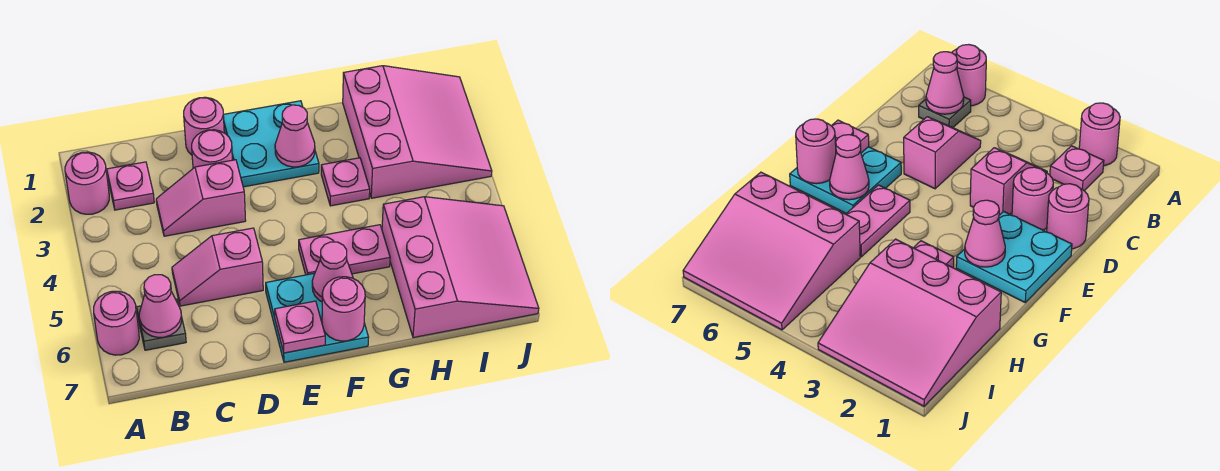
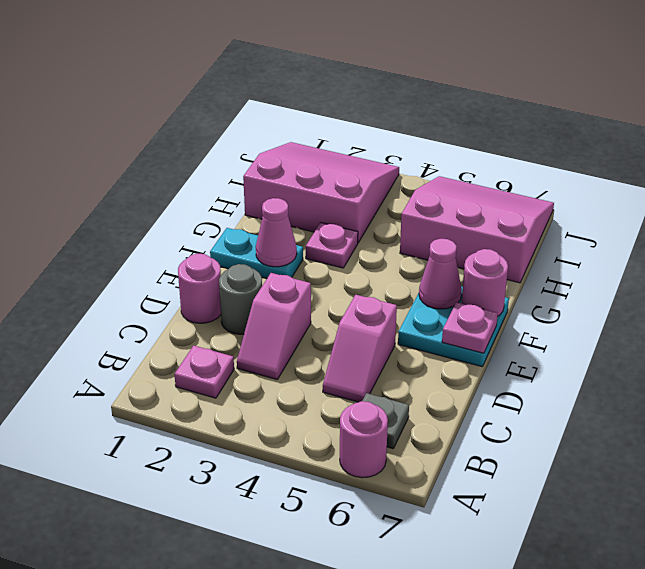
pink 1x1 round brick [65,152,109,214] -> none
pink 1x1 cone [139,275,182,337] -> none
pink 1x1 round brick [192,130,232,168] -> grey 1x1 round brick [219,264,262,334]
cyan 2x2 plate [223,101,319,187] -> cyan 1x2 plate [210,228,303,279]
pink 1x2 plate [299,225,390,275] -> none

